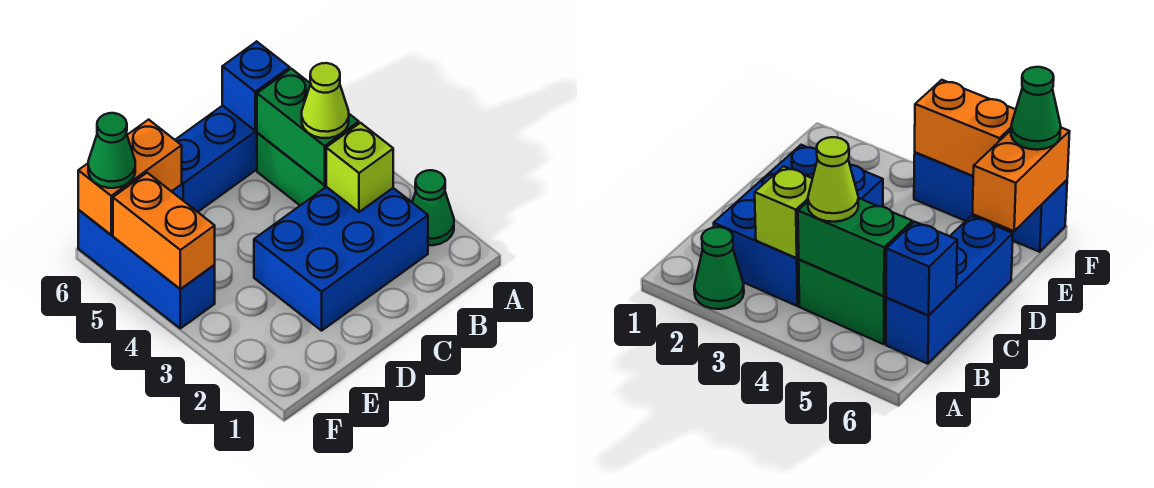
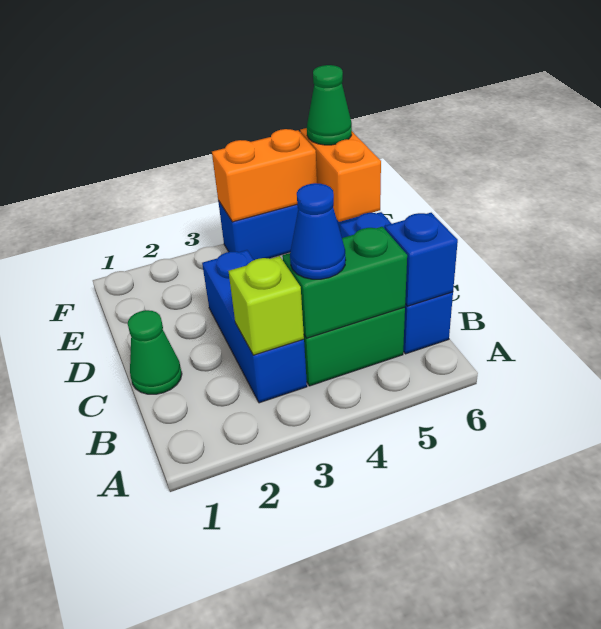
green 1x1 cone [412,170,454,245] -> green 1x1 cone moved to [128,310,182,394]
blue 2x3 brick [254,187,428,331] -> blue 1x3 brick [202,250,307,403]
lime 1x1 cone [302,63,349,138] -> blue 1x1 cone [290,183,346,279]

